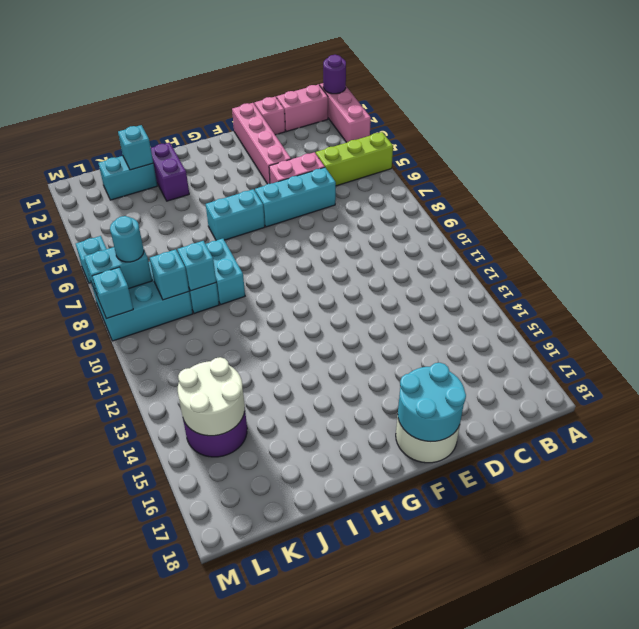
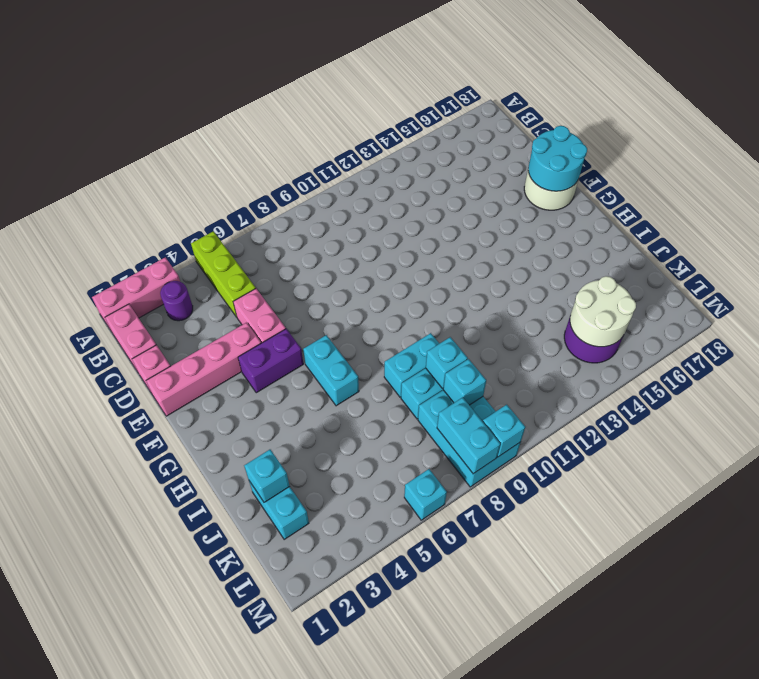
purple 1x1 round brick [323,55,346,94] -> purple 1x1 round brick moved to [160,281,193,321]
cyan 1x3 brick [255,168,336,227] -> none
purple 1x2 brick [151,143,189,201] -> purple 1x2 brick moved to [238,329,303,393]
cyan 1x1 round brick [110,216,144,262] -> none

